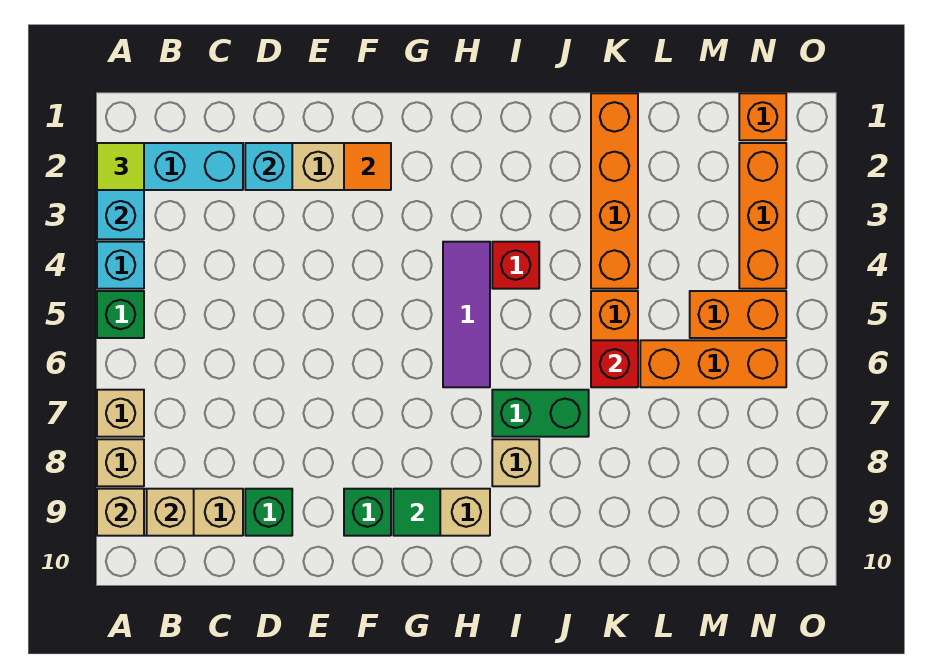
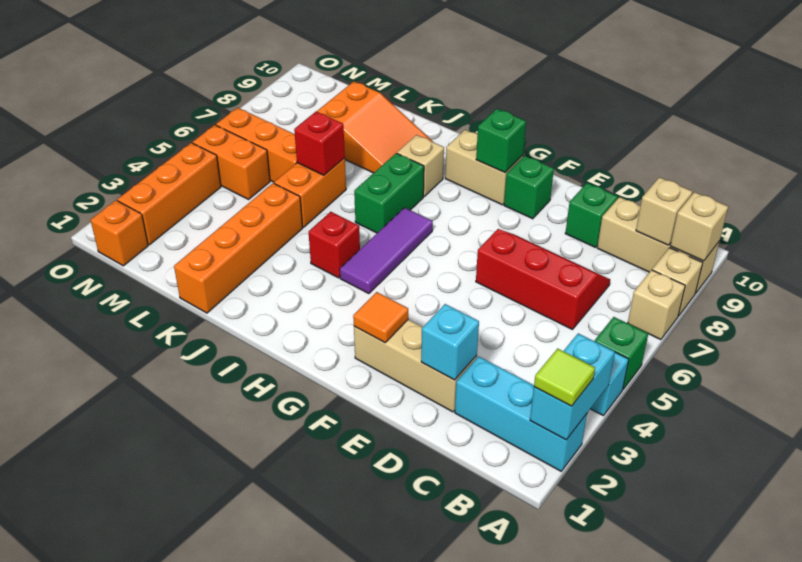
none -> red 2x3 slope [476,229,610,330]
green 1x1 tile [393,489,440,536] -> green 1x1 brick [476,109,526,173]
green 1x2 brick [492,390,589,437] -> green 1x2 brick turned to [354,153,424,233]
none -> orange 2x3 slope [317,81,433,173]

